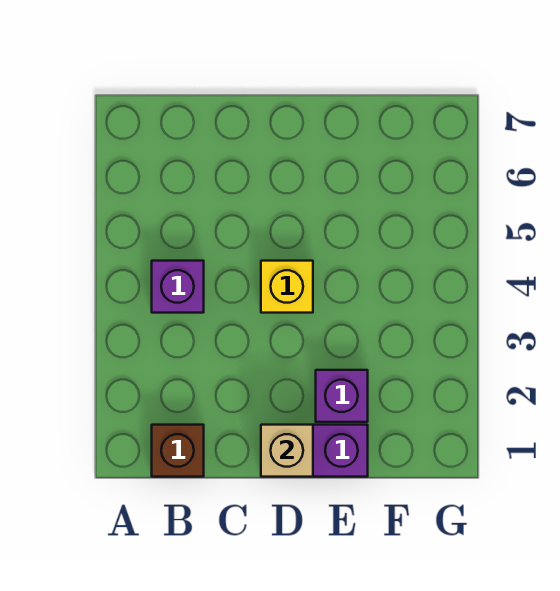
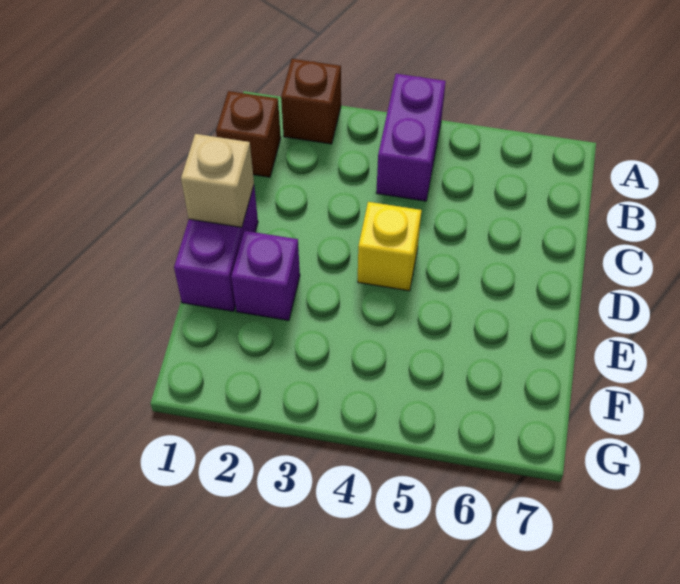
none -> brown 1x1 brick [281,59,341,144]
purple 1x1 brick [152,261,204,313] -> purple 1x2 brick [376,74,446,201]

